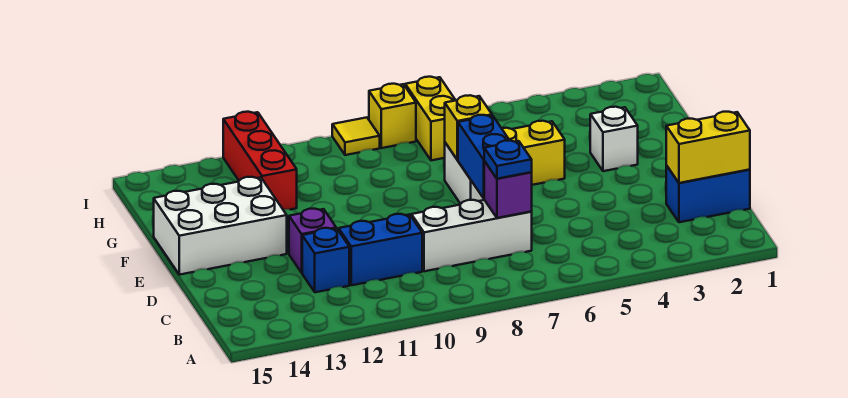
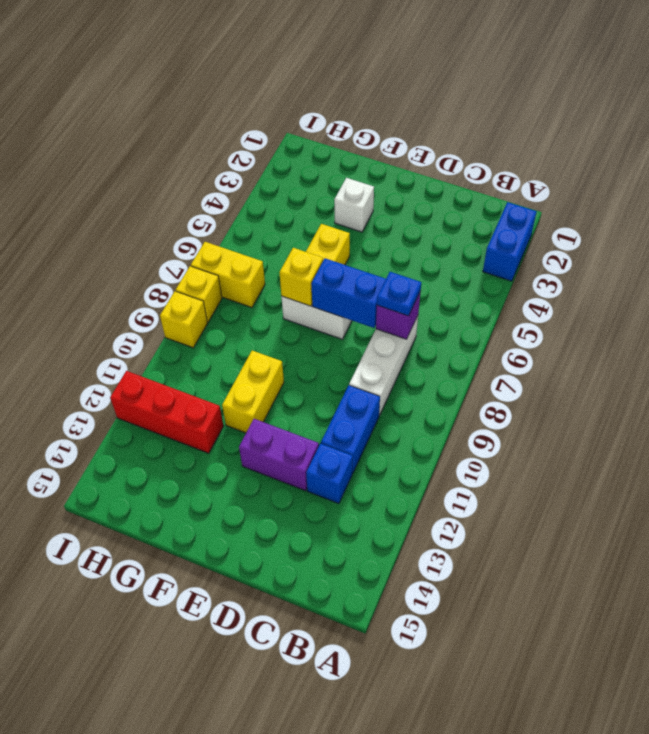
blue 1x2 brick [666,165,750,222] -> blue 1x2 brick moved to [483,202,537,281]
yellow 1x2 brick [666,112,750,183] -> yellow 1x2 brick moved to [222,351,284,433]
purple 1x1 brick [289,208,336,273] -> purple 1x2 brick [239,419,319,491]
white 2x3 brick [154,177,287,275] -> none
yellow 1x1 tile [332,118,380,155] -> yellow 1x1 brick [160,291,208,348]

